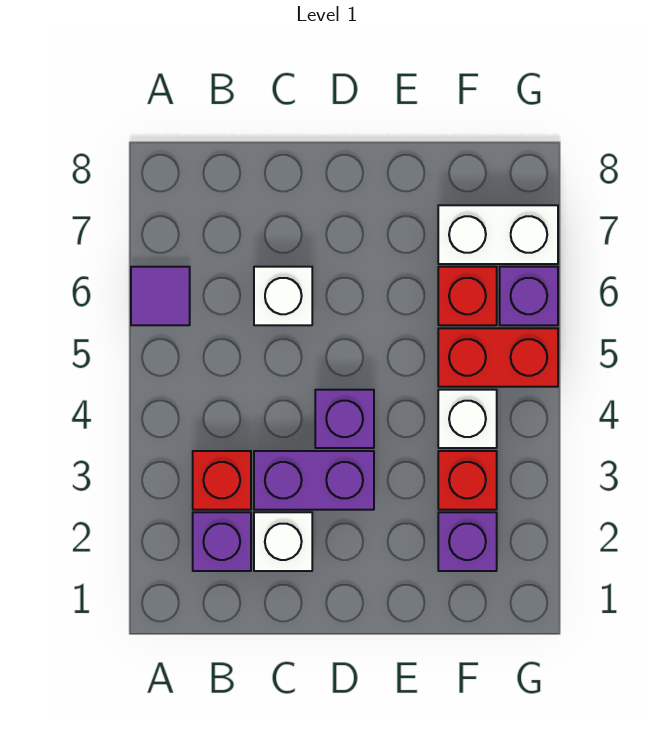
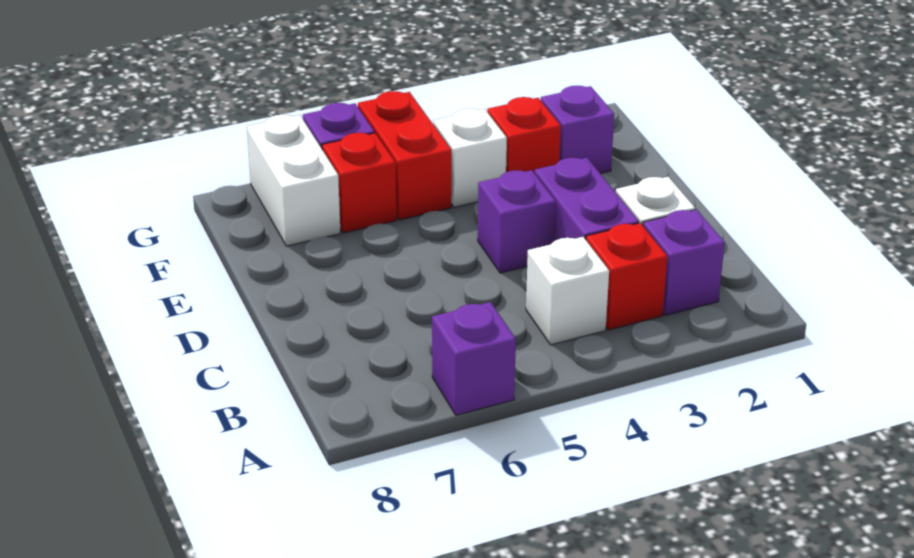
purple 1x1 tile [131,267,190,325] -> purple 1x1 brick [432,302,516,415]
white 1x1 brick [254,267,312,325] -> white 1x1 brick moved to [526,237,609,345]

